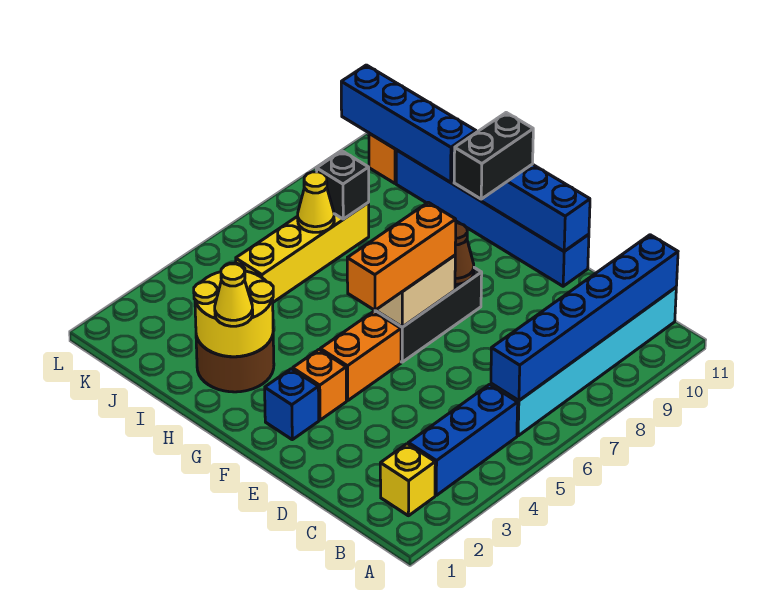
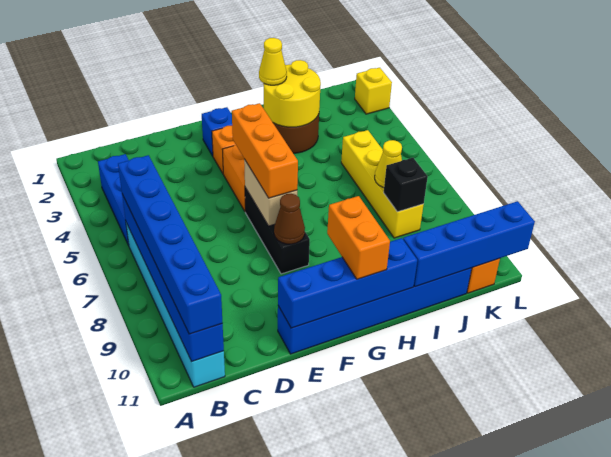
yellow 1x1 brick [380,444,435,516] -> yellow 1x1 brick moved to [355,68,392,114]
none -> blue 1x6 brick [118,155,222,334]
black 1x2 brick [454,113,533,199] -> orange 1x2 brick [327,196,390,279]

